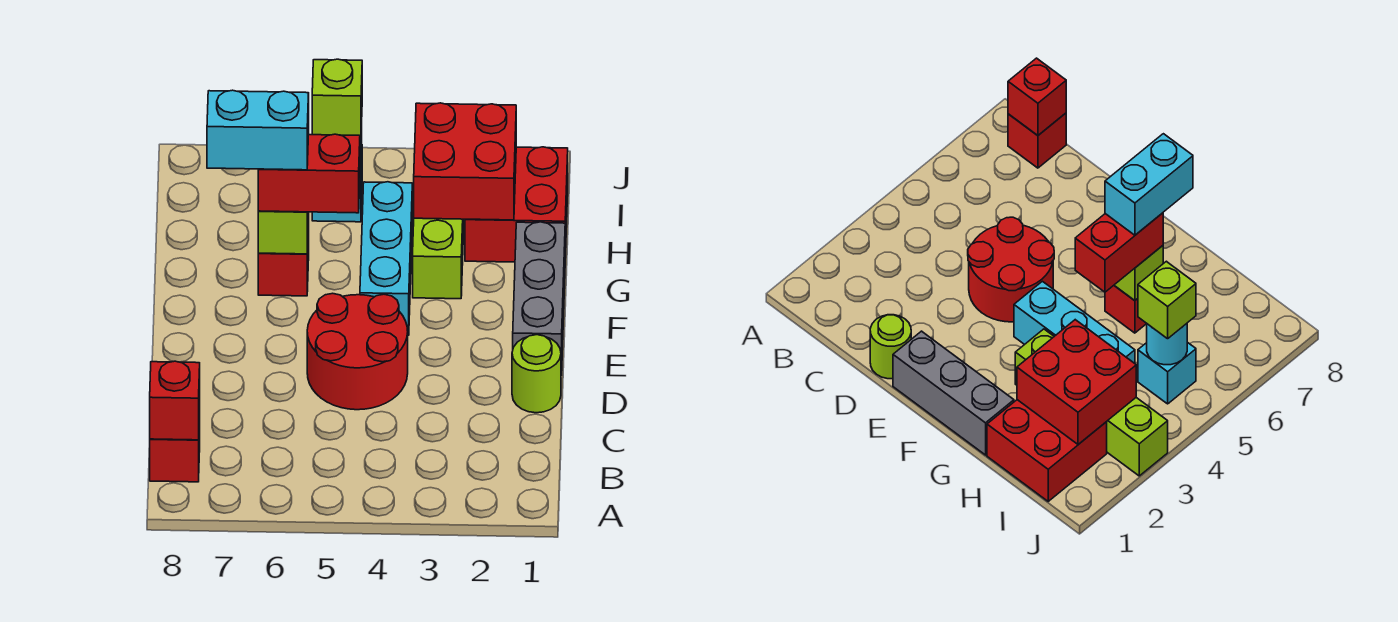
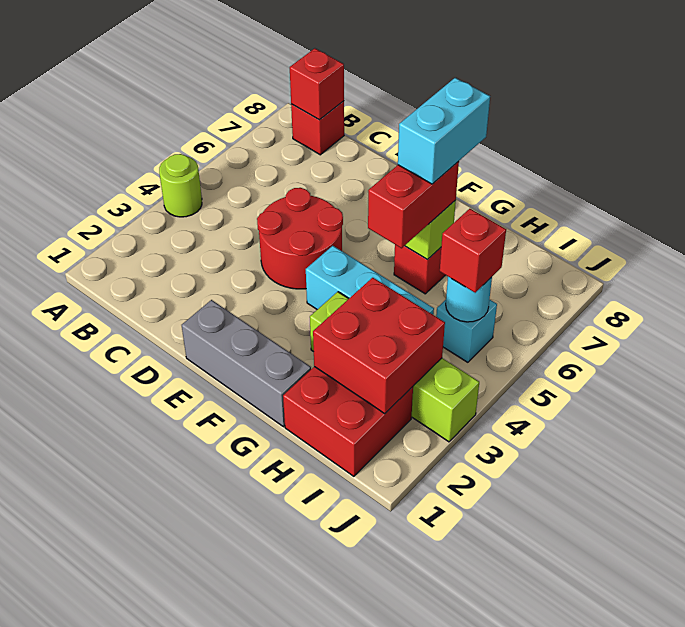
lime 1x1 round brick [512,335,561,413] -> lime 1x1 round brick moved to [159,154,202,217]
lime 1x1 brick [312,59,362,138] -> red 1x1 brick [440,209,506,293]

